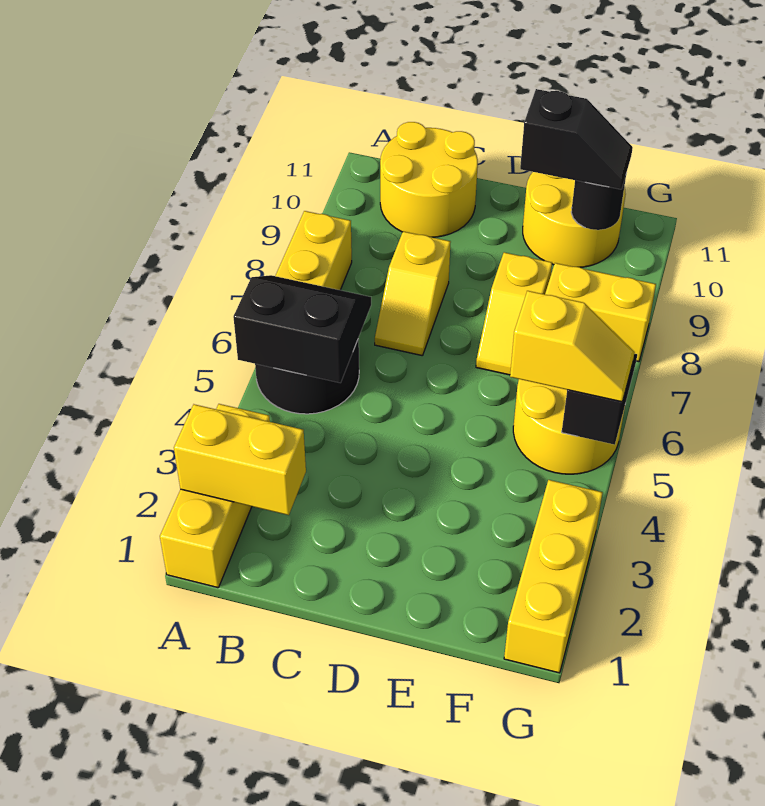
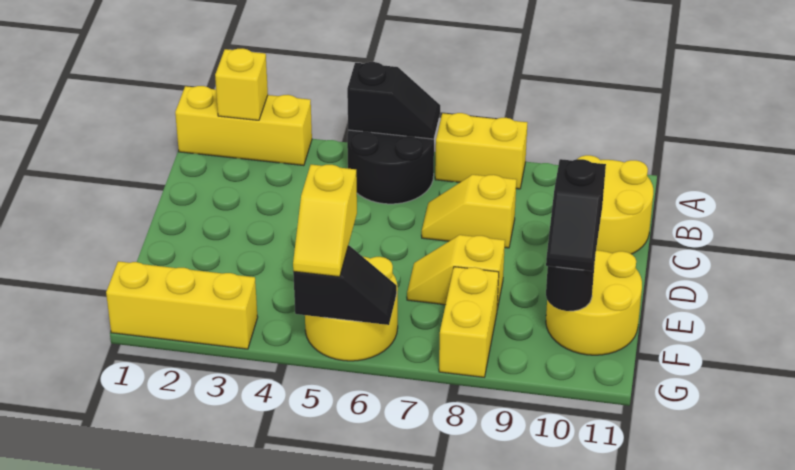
yellow 1x2 brick [174,404,306,515] -> yellow 1x1 brick [215,48,268,120]
black 2x2 slope [233,275,371,383] -> black 1x2 slope [347,62,440,139]

